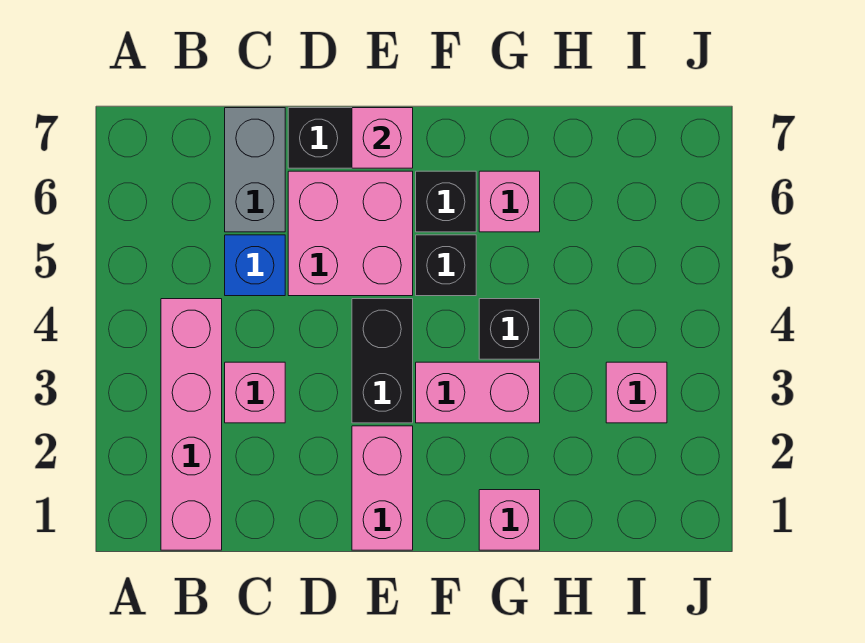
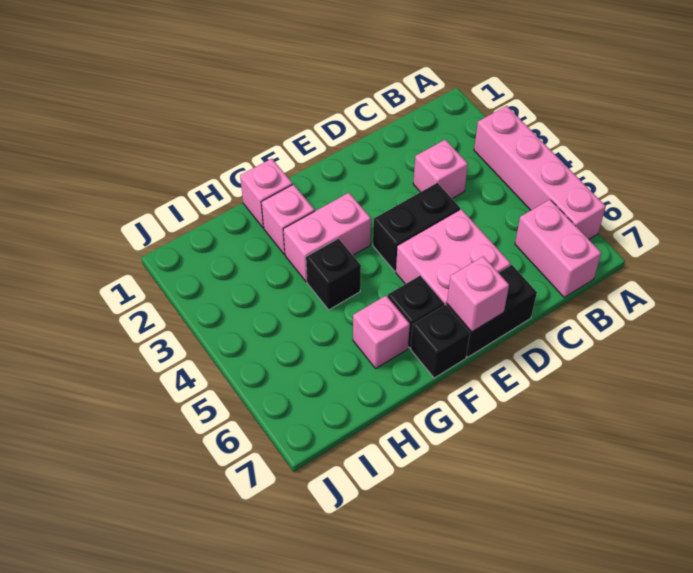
pink 1x4 brick [161,299,222,550] -> pink 1x4 brick moved to [474,106,606,239]
blue 1x1 brick [225,235,285,296] -> none
grey 1x2 brick [225,108,285,232] -> none
pink 1x2 brick [352,426,413,550] -> pink 1x2 brick moved to [515,200,601,297]
black 1x2 brick [352,299,413,423] -> black 1x2 brick turned to [373,183,460,271]
black 1x1 brick [416,235,476,296] -> black 1x1 brick moved to [411,305,470,378]
pink 1x1 brick [606,362,667,423] -> pink 1x1 brick moved to [261,184,315,254]

